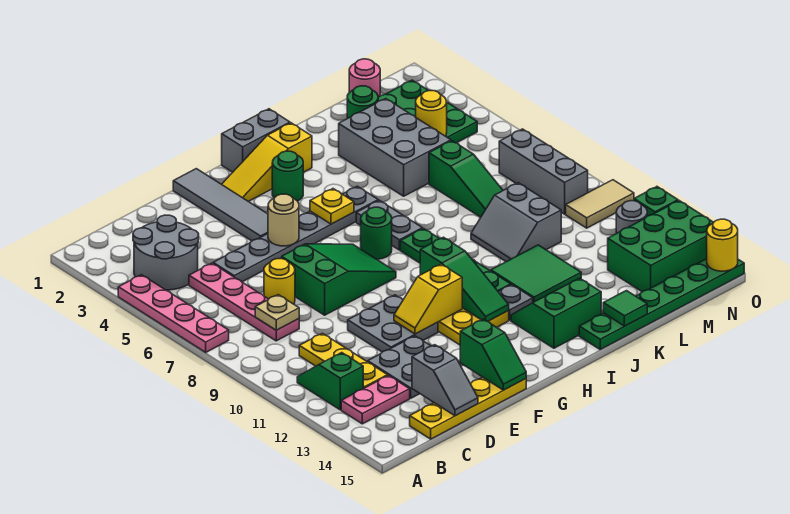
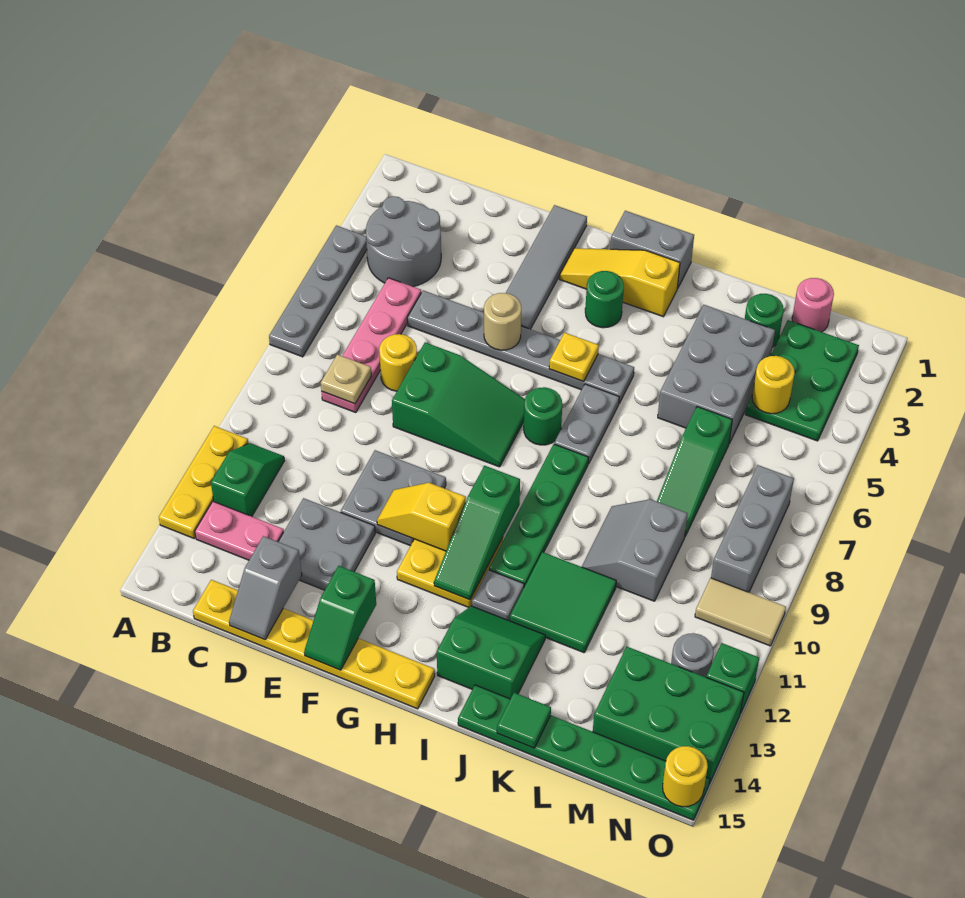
pink 1x4 plate [118,275,229,352] -> grey 1x4 plate [269,225,367,357]
yellow 1x3 plate [299,333,388,388] -> yellow 1x3 plate moved to [159,426,248,538]
yellow 1x4 plate [410,377,526,439] -> yellow 1x6 plate [193,580,435,709]

